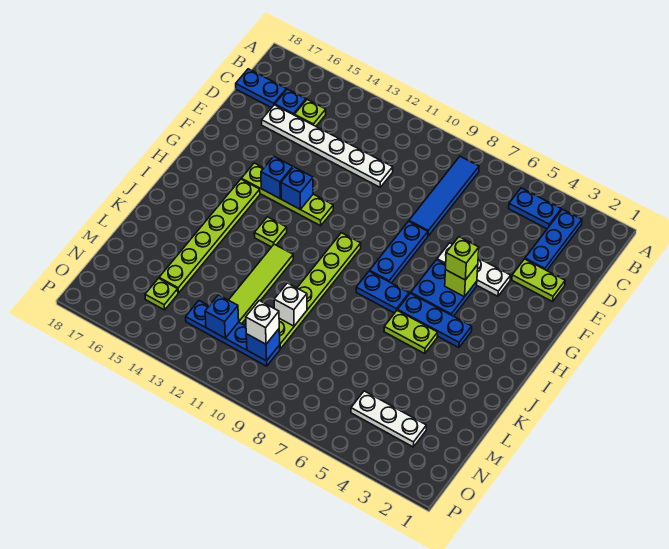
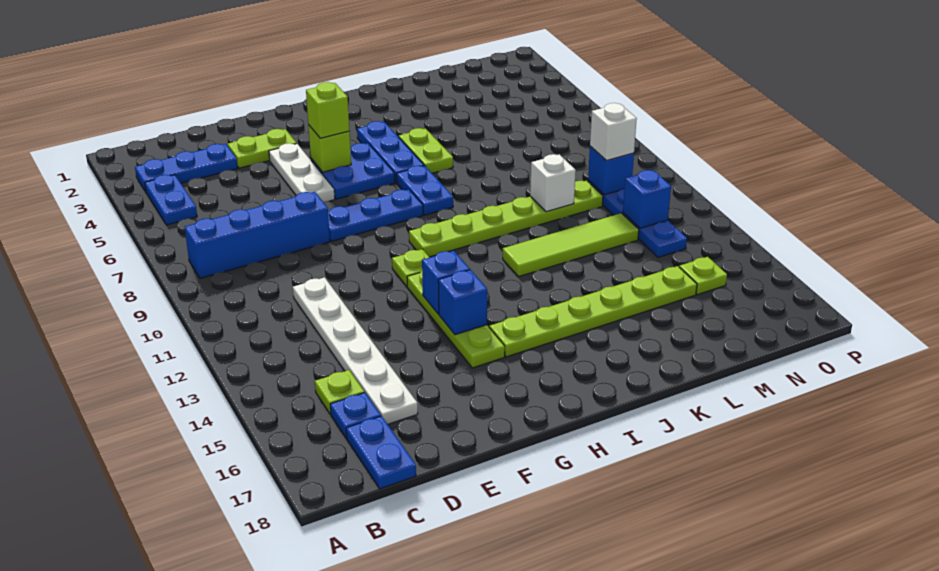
blue 1x4 tile [409,156,479,236] -> blue 1x4 brick [185,192,330,278]
lime 1x2 plate [512,259,565,302] -> lime 1x2 plate turned to [228,129,297,168]
lime 1x1 plate [254,217,287,247] -> lime 1x1 plate moved to [392,249,429,286]
white 1x3 plate [351,391,426,447] -> none

